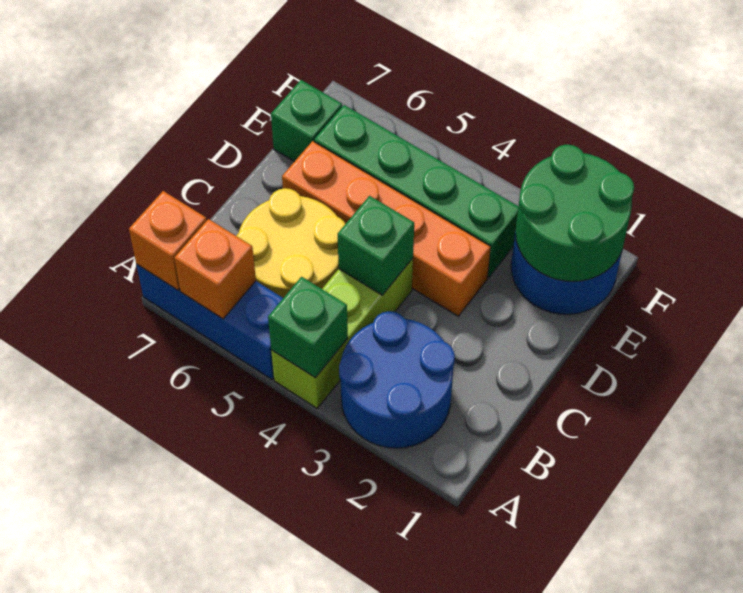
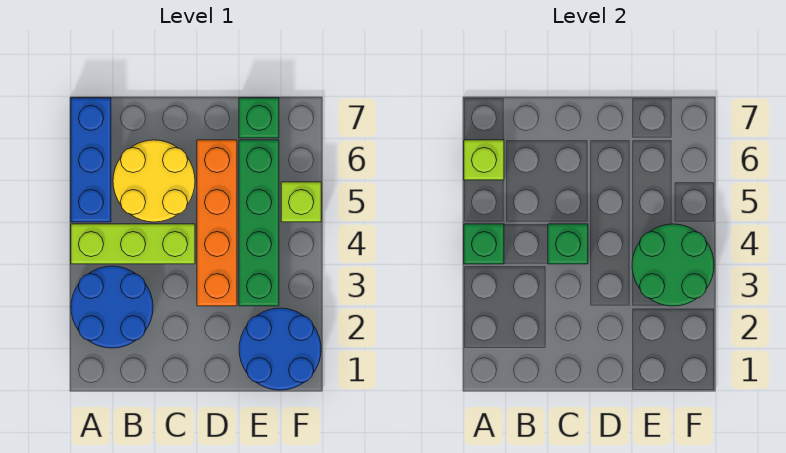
orange 1x1 brick [175,219,256,319] -> lime 1x1 brick [464,140,504,180]
orange 1x1 brick [129,191,207,290] -> none
green 2x2 round brick [516,145,634,281] -> green 2x2 round brick moved to [632,224,714,306]
none -> lime 1x1 brick [281,182,321,222]

